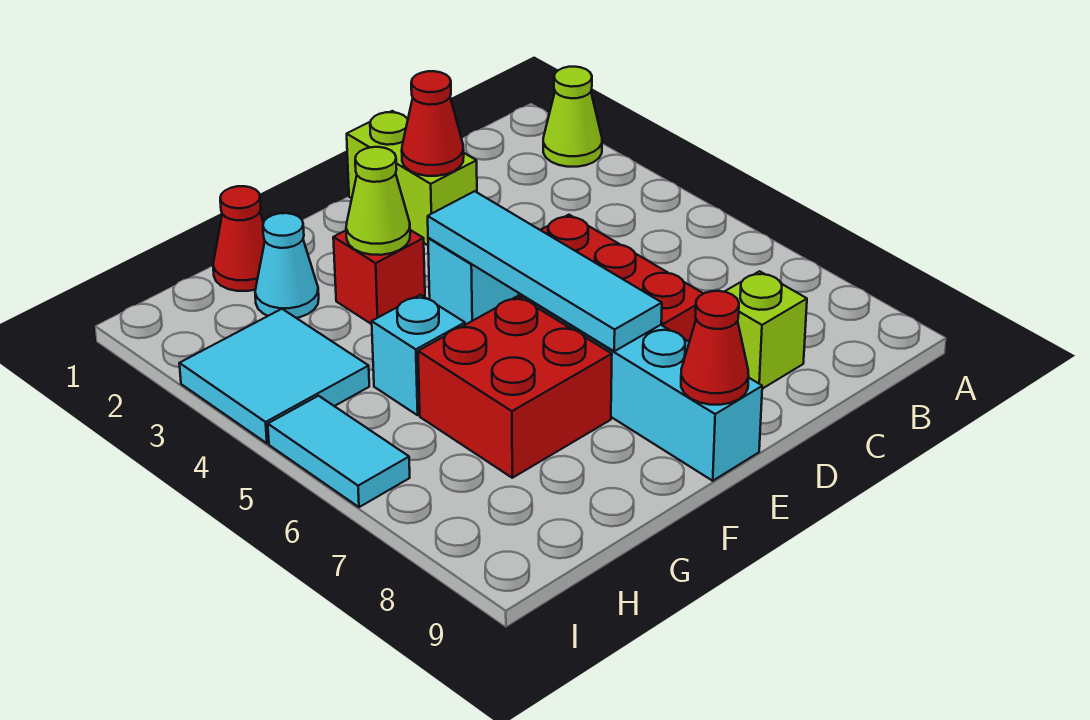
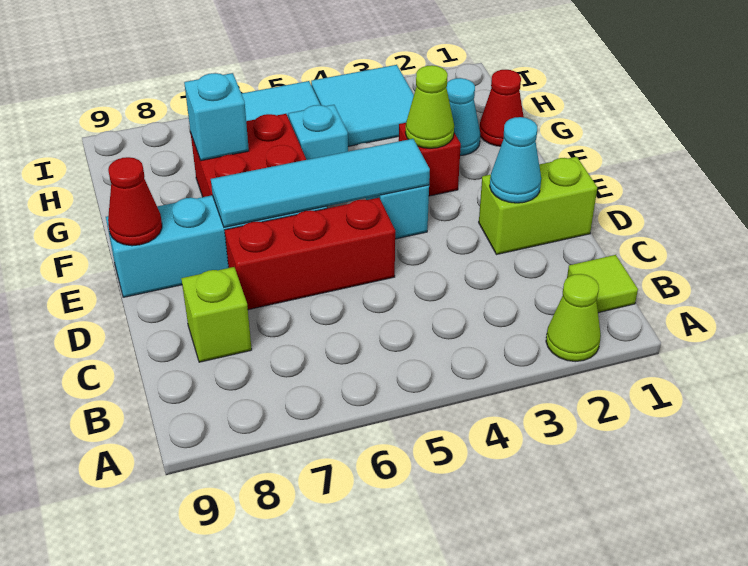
none -> lime 1x1 tile [567,255,638,313]
red 1x1 cone [402,71,464,176] -> cyan 1x1 cone [490,117,541,203]
none -> cyan 1x1 brick [184,73,249,161]

